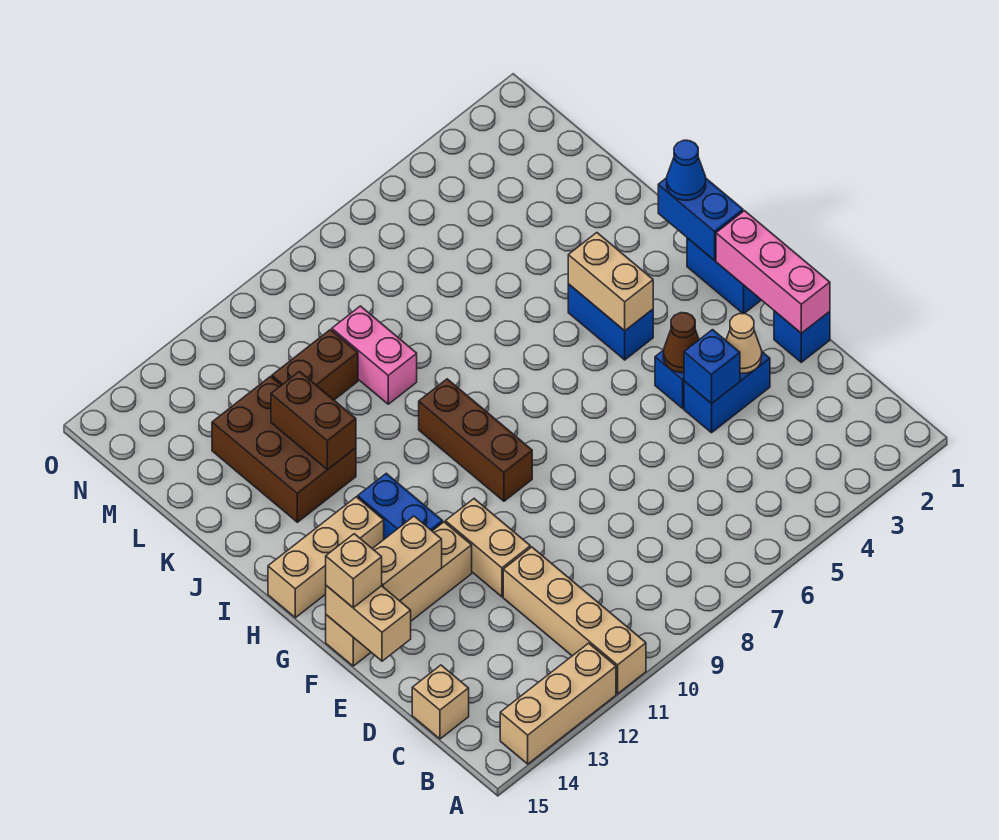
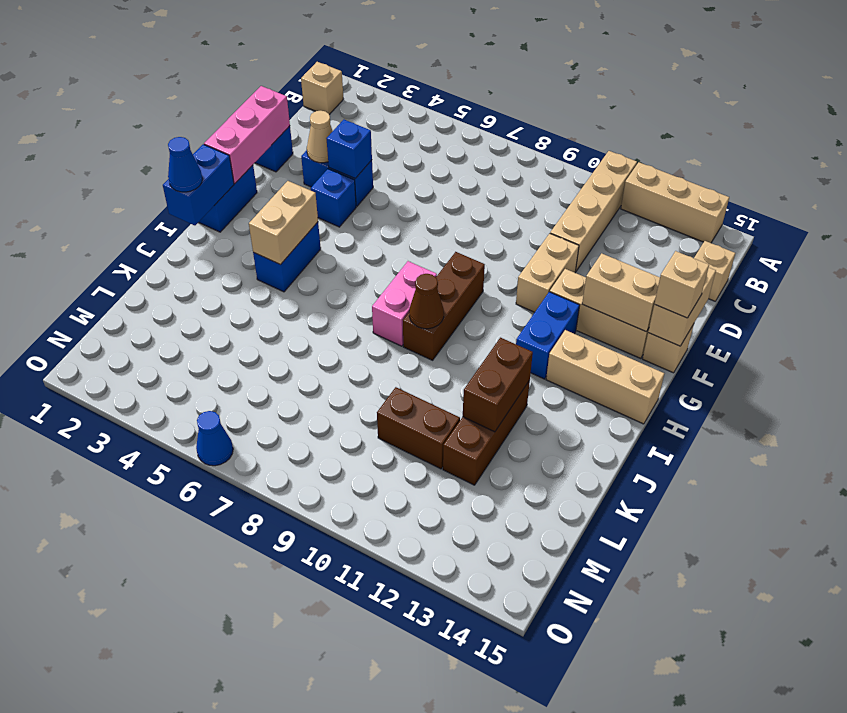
none -> tan 1x1 brick [301,62,343,115]
brown 1x1 cone [663,313,699,373] -> brown 1x1 cone moved to [409,274,444,329]
brown 2x3 brick [212,376,356,522] -> brown 1x3 brick [443,380,530,485]
pink 1x2 brick [332,306,417,404] -> pink 1x2 brick moved to [372,261,437,346]
none -> blue 1x1 cone [196,411,233,466]

